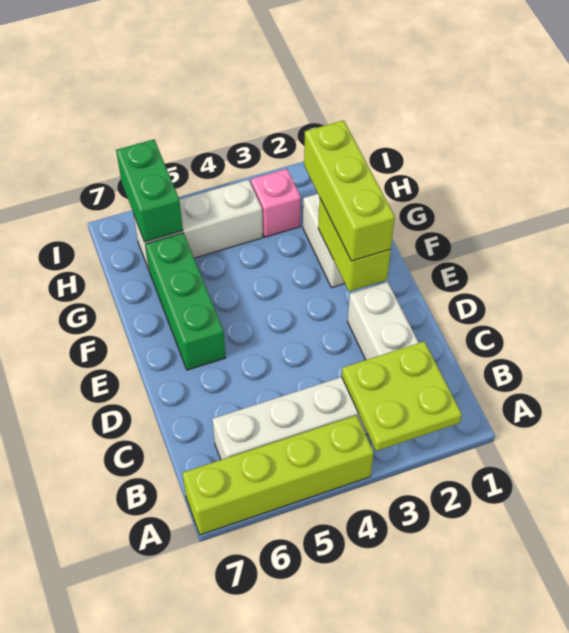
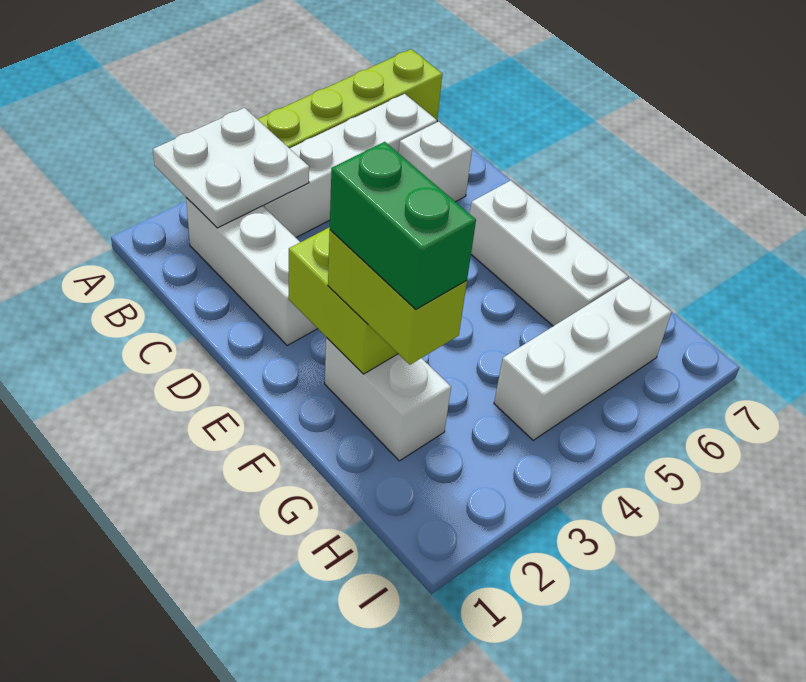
lime 2x2 plate [342,341,462,451] -> white 2x2 plate [153,108,309,228]
none -> white 1x1 brick [399,122,472,202]
lime 1x3 brick [304,120,395,261] -> lime 1x2 brick [328,230,467,365]
green 1x3 brick [145,233,226,370] -> white 1x3 brick [470,180,628,326]
pink 1x1 brick [251,169,301,237] -> none
green 1x2 brick [116,140,183,242] -> green 1x2 brick moved to [330,142,476,309]

